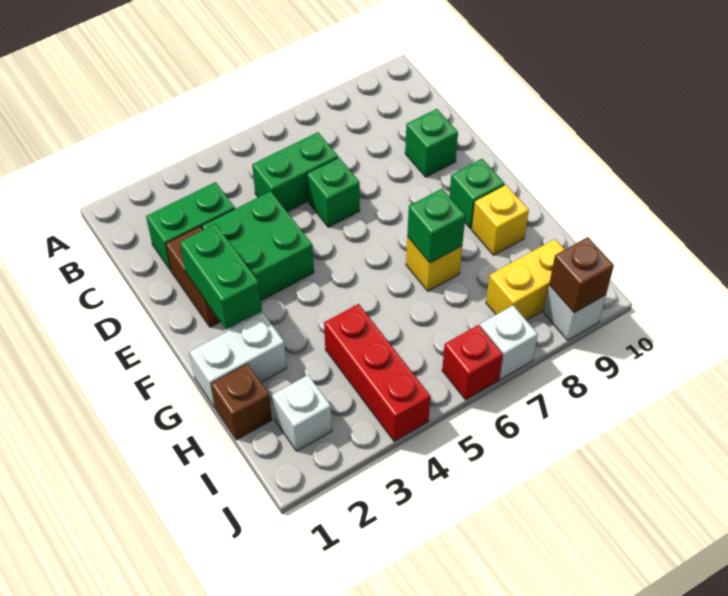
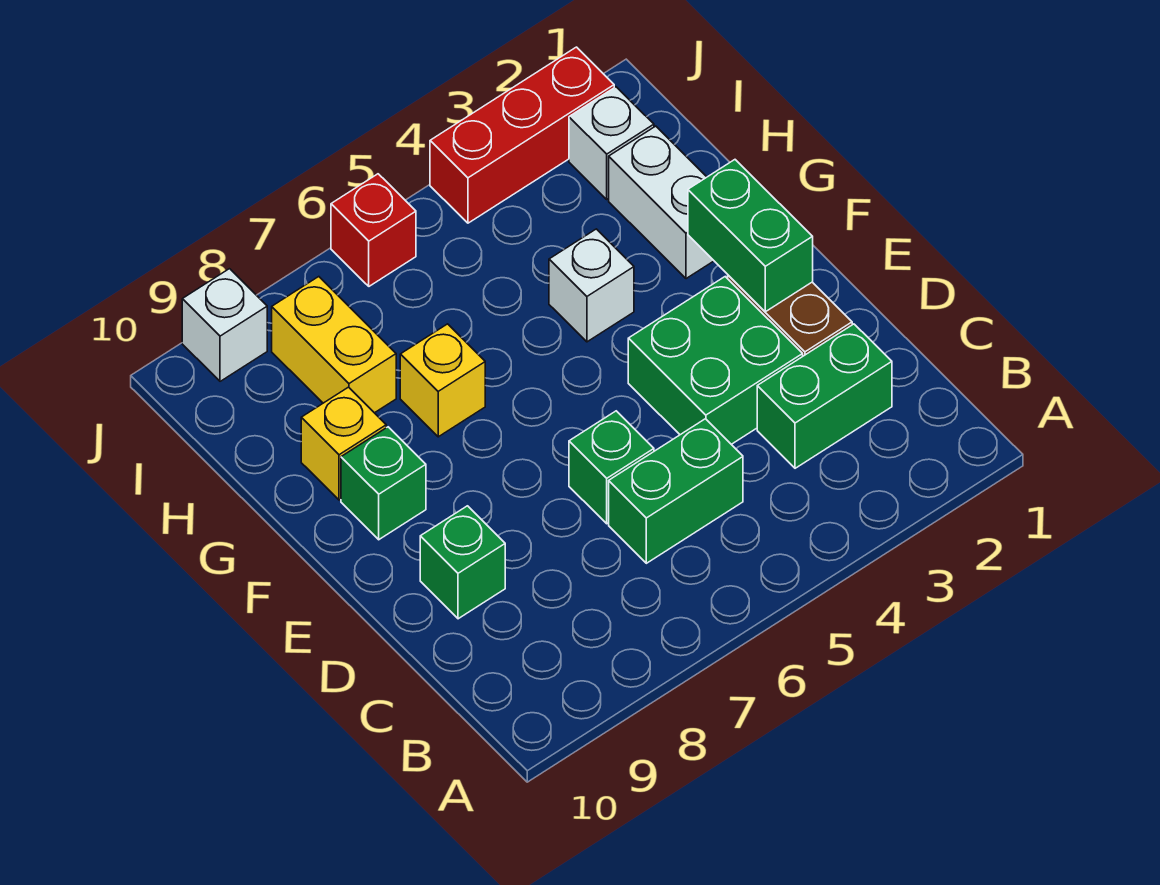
white 1x2 brick [189,313,287,408] -> white 1x2 brick turned to [609,126,714,279]
green 1x1 brick [407,189,465,263] -> none
brown 1x1 brick [211,364,272,440] -> none
red 1x3 brick [324,304,431,441] -> red 1x3 brick turned to [430,47,614,223]
yellow 1x2 brick [486,239,565,320] -> yellow 1x2 brick turned to [272,277,396,413]
white 1x1 brick [480,306,538,379] -> white 1x1 brick moved to [549,229,634,342]
brown 1x1 brick [549,237,614,313] -> none

